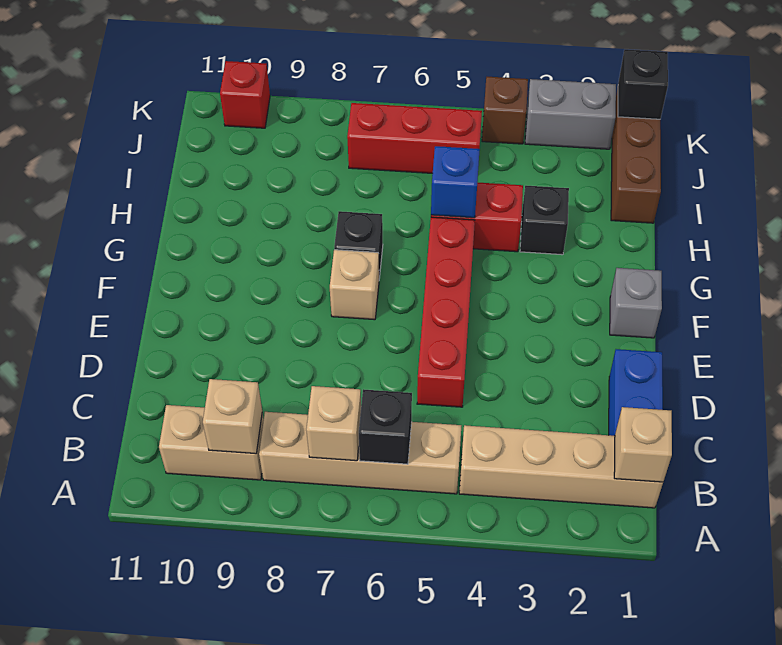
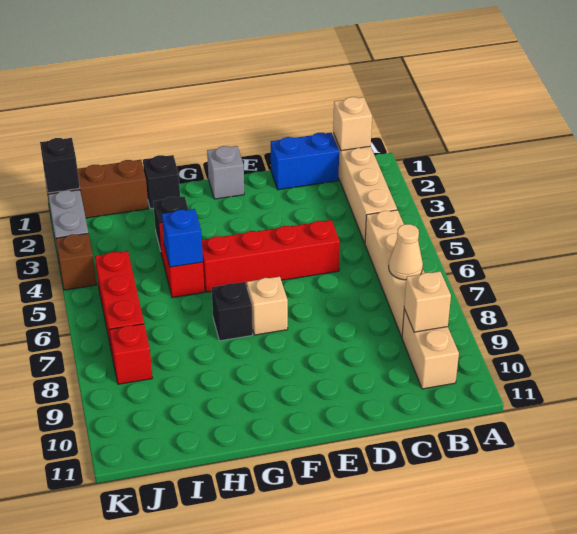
black 1x1 brick [359,389,412,464] -> black 1x1 brick moved to [143,155,180,209]
tan 1x1 brick [306,386,361,461] -> tan 1x1 cone [389,224,423,280]
red 1x1 brick [220,61,270,128] -> red 1x1 brick moved to [109,324,152,384]

